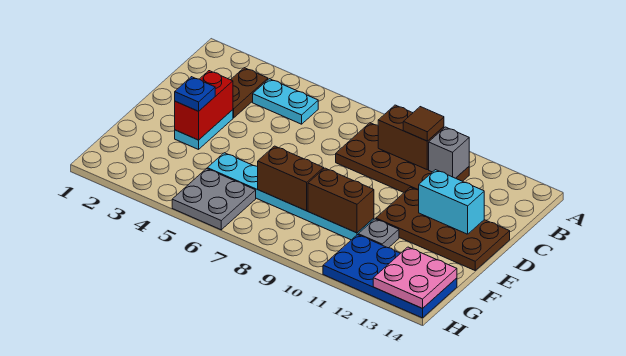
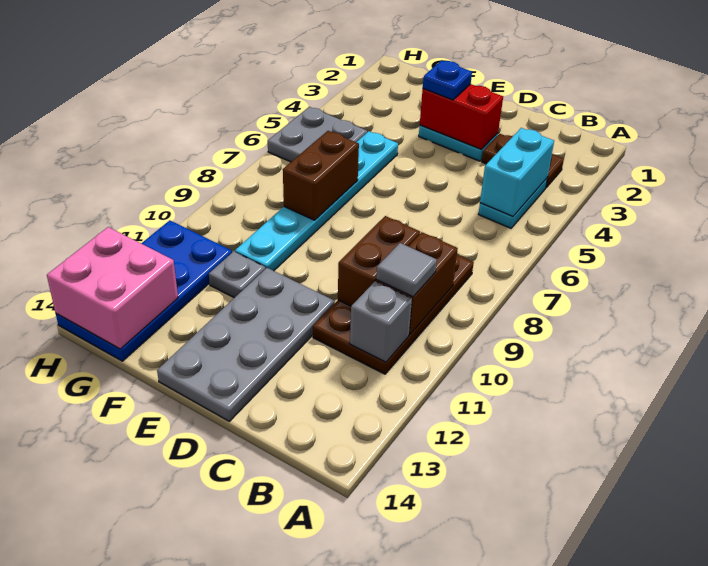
brown 1x1 tile [403,107,444,141] -> grey 1x1 tile [376,243,437,297]
brown 2x4 plate [376,187,510,270] -> grey 2x4 plate [157,268,335,421]
cyan 1x2 brick [419,170,484,234] -> cyan 1x2 brick moved to [480,128,554,217]
brown 1x2 brick [308,168,374,233] -> brown 1x2 brick moved to [338,216,420,306]
pink 2x2 plate [373,247,457,308] -> pink 2x2 brick [47,227,178,349]

